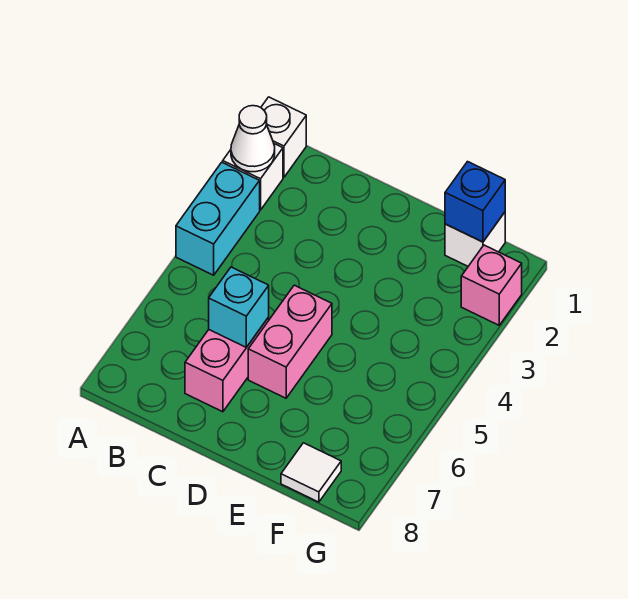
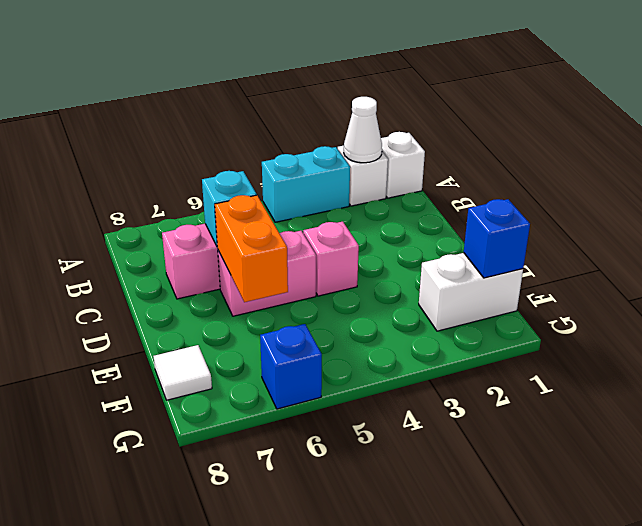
none -> orange 1x2 brick [215,195,288,302]
white 1x1 brick [445,212,505,266] -> white 1x2 brick [419,253,523,331]
pink 1x1 brick [461,245,522,325] -> pink 1x1 brick moved to [303,222,359,296]
none -> blue 1x1 brick [260,324,322,409]

